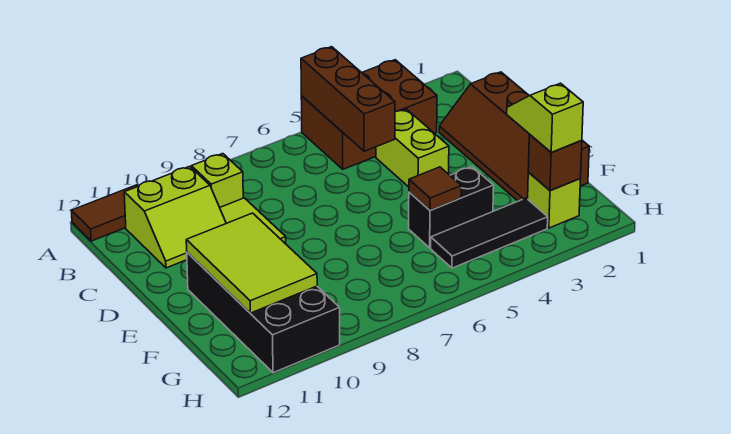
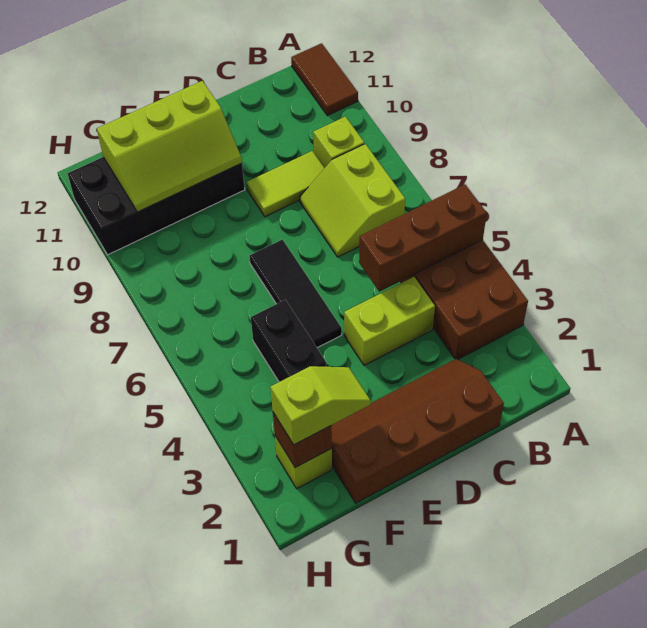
lime 2x2 slope [124,166,226,268] -> lime 2x2 slope moved to [300,144,405,257]
lime 2x3 tile [186,213,317,313] -> lime 2x3 slope [97,81,242,212]
brown 1x1 tile [409,167,461,210] -> none
black 1x3 tile [431,198,548,268] -> black 1x3 tile moved to [249,239,342,348]

